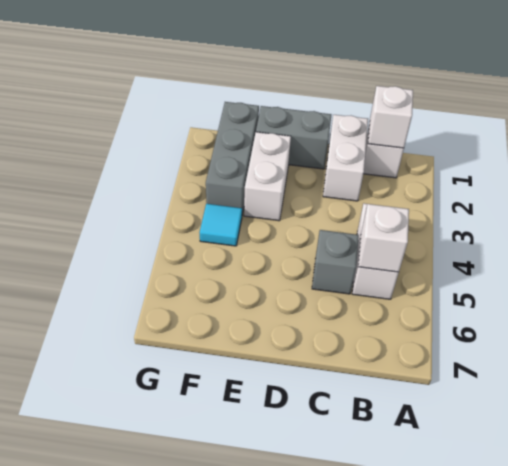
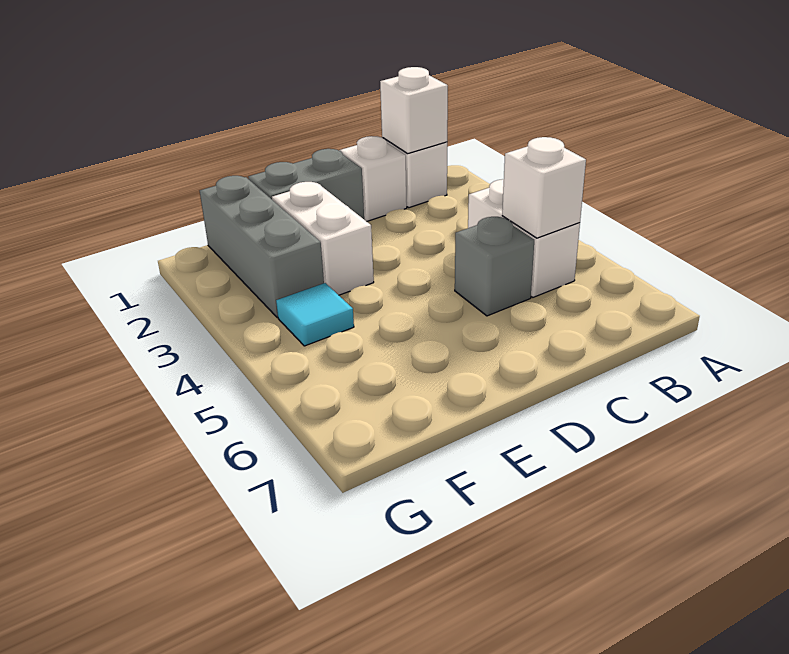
white 1x2 brick [323,115,368,201] -> white 1x1 brick [339,136,407,221]

